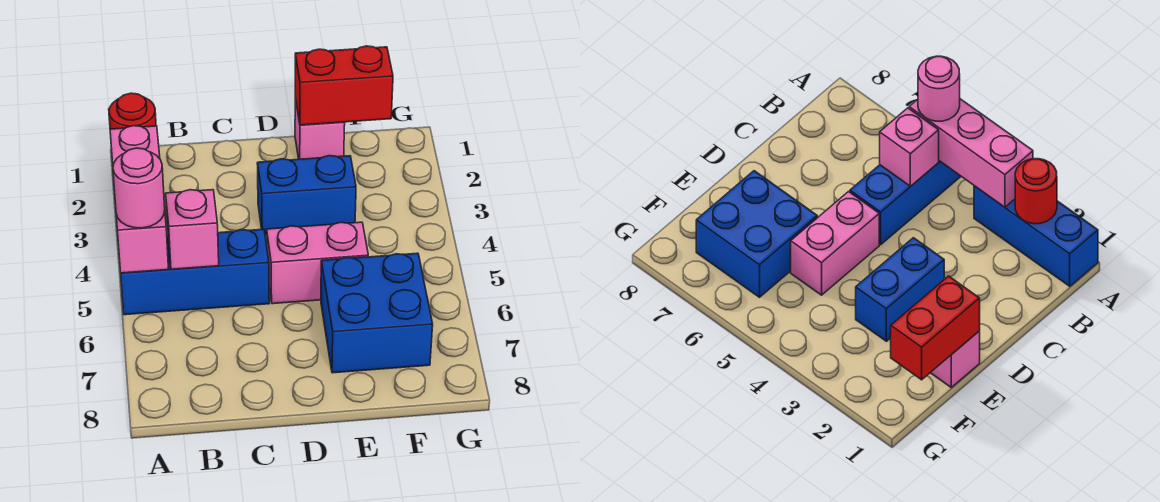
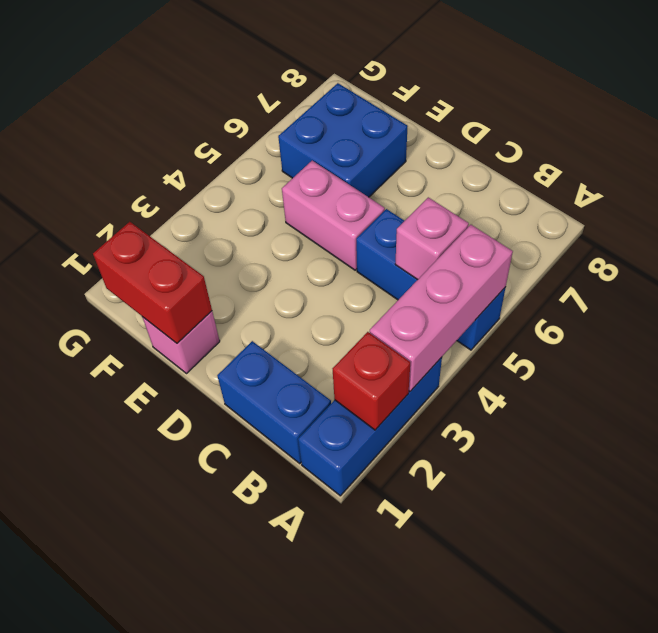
red 1x1 round brick [109,93,156,129] -> red 1x1 brick [333,332,410,430]
pink 1x1 round brick [113,148,165,228] -> none
blue 1x2 brick [257,156,356,235] -> blue 1x2 brick moved to [217,341,331,464]

